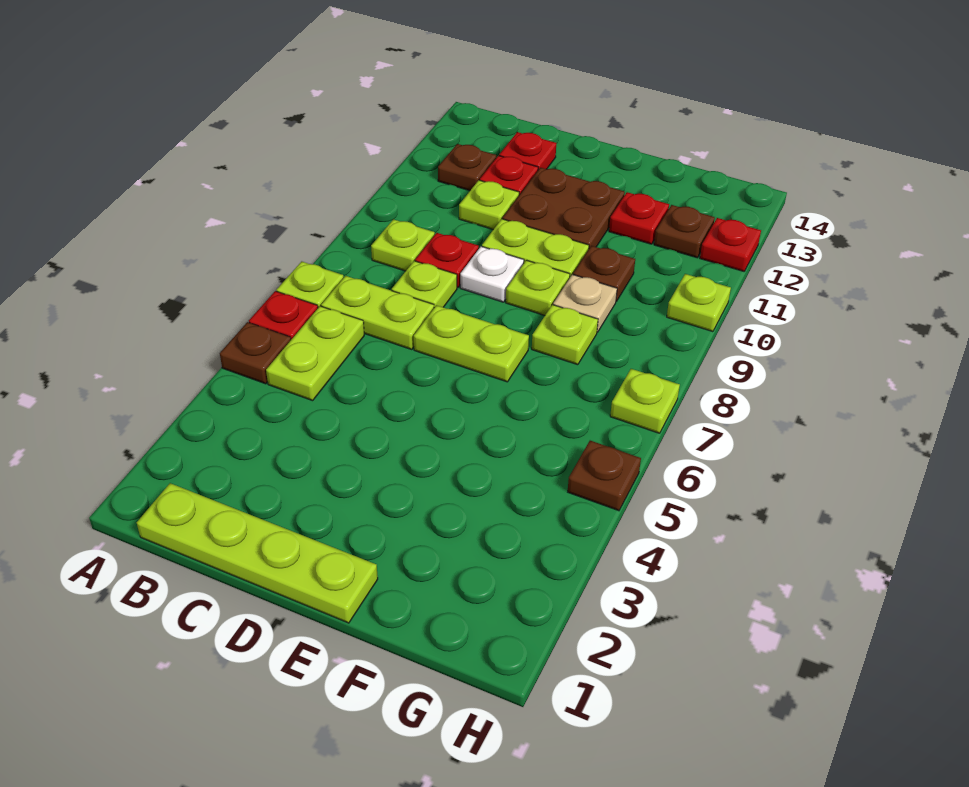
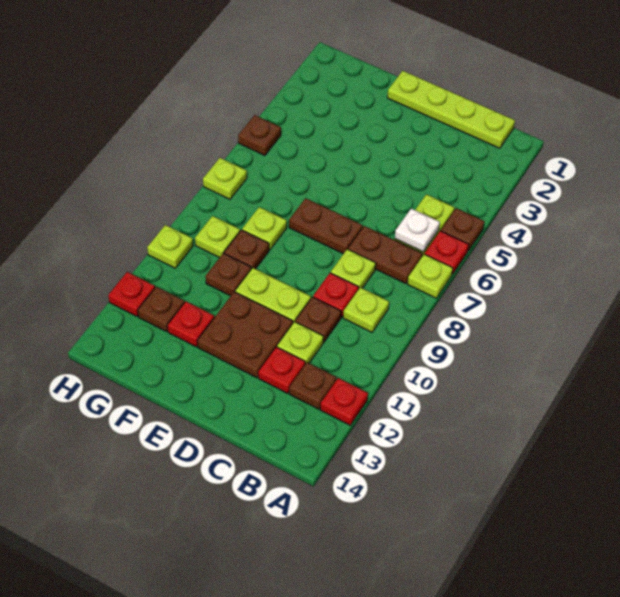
lime 1x2 plate [321,276,434,349] -> brown 1x2 plate [348,226,422,284]
none -> brown 1x1 plate [295,297,341,342]
red 1x1 plate [499,132,556,170] -> red 1x1 plate moved to [320,378,368,425]
lime 1x2 plate [414,305,529,382] -> brown 1x2 plate [289,198,363,254]
white 1x1 plate [460,246,524,302] -> white 1x1 plate moved to [395,208,440,252]
lime 1x1 plate [506,260,570,315] -> lime 1x1 plate moved to [195,216,240,258]
tan 1x1 plate [553,275,617,332] -> brown 1x1 plate [224,230,269,269]

